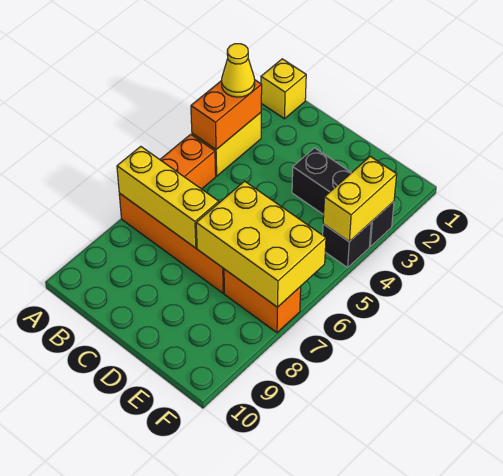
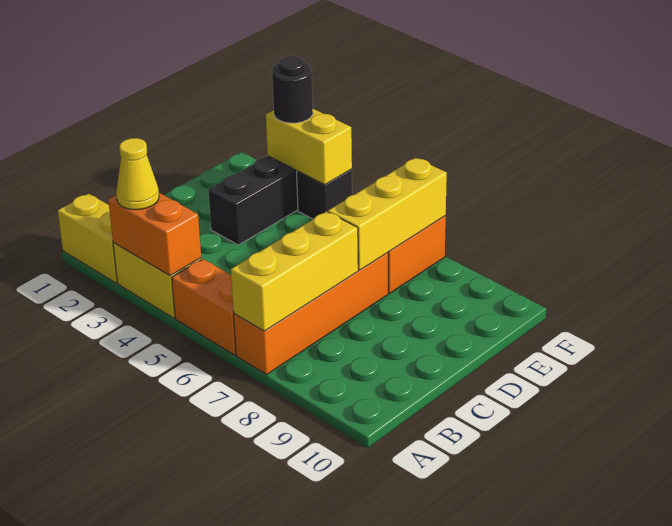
yellow 1x1 brick [261,59,306,119] -> yellow 1x2 brick [58,194,117,283]
yellow 2x3 brick [196,181,326,307] -> yellow 1x3 brick [328,158,447,270]
none -> black 1x1 round brick [272,56,313,123]

